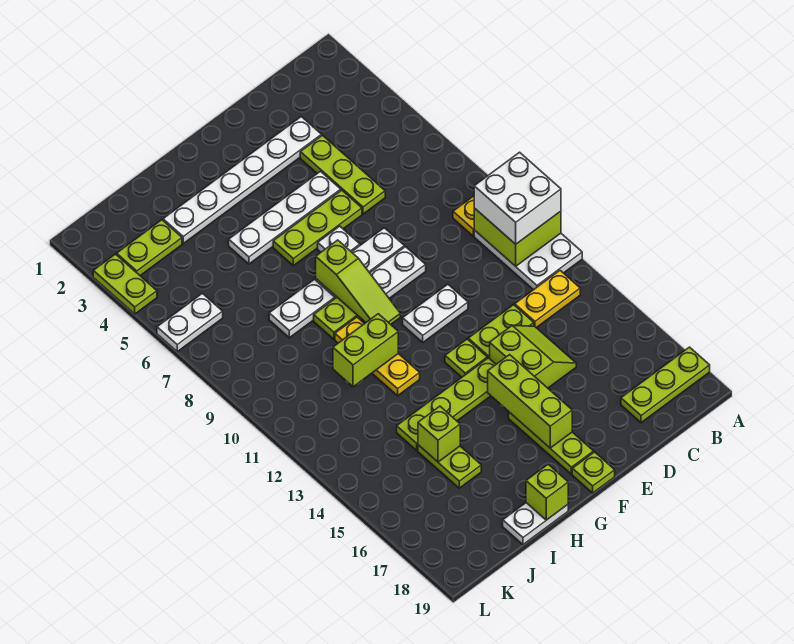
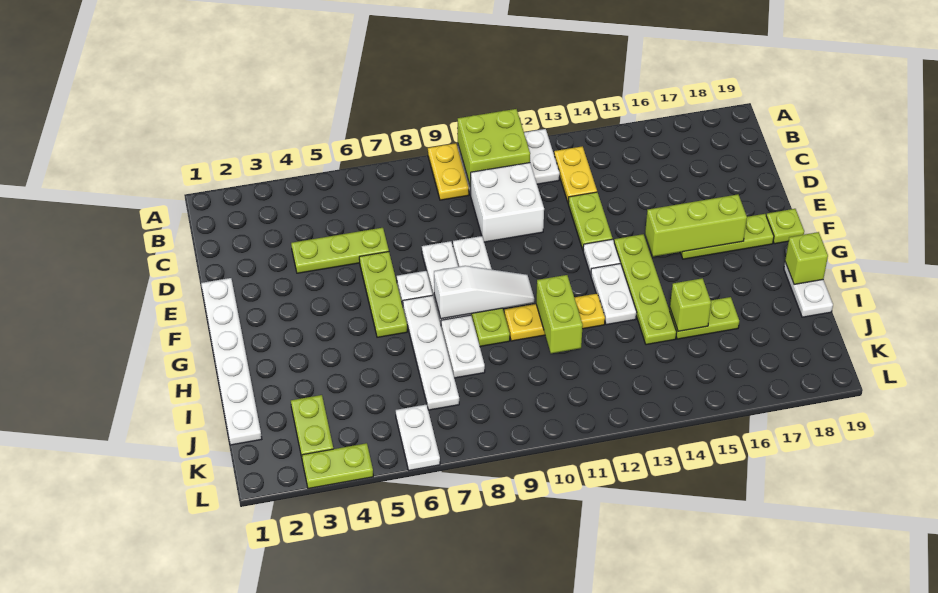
white 2x2 brick [474,152,561,244] -> white 2x2 brick moved to [470,163,544,242]
lime 1x3 plate [621,347,710,423] -> none
white 1x6 plate [163,117,321,243] -> white 1x6 plate moved to [201,278,262,445]
lime 2x2 slope [490,325,576,388] -> none
white 1x4 plate [229,171,341,264] -> white 1x4 plate moved to [403,295,459,410]
white 1x2 plate [403,284,468,342] -> white 1x2 plate moved to [591,264,637,325]
lime 1x1 plate [445,339,487,377] -> white 1x1 plate [583,239,620,275]
lime 1x3 slope [316,240,400,324] -> white 1x3 slope [434,266,534,319]

